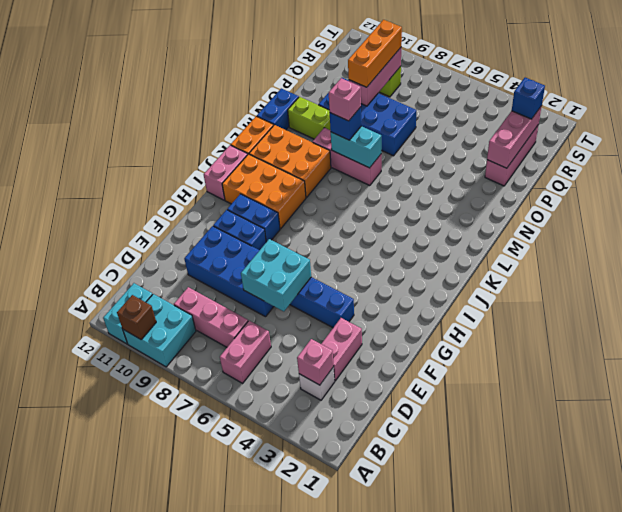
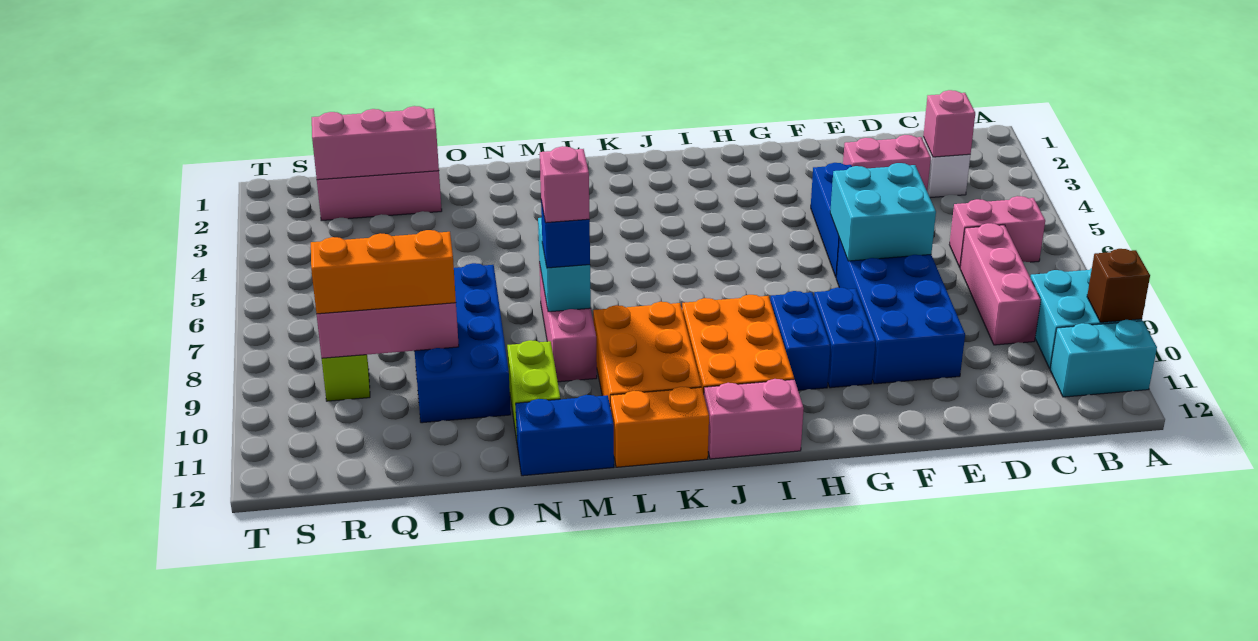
blue 1x1 brick [512,78,545,119] -> none

